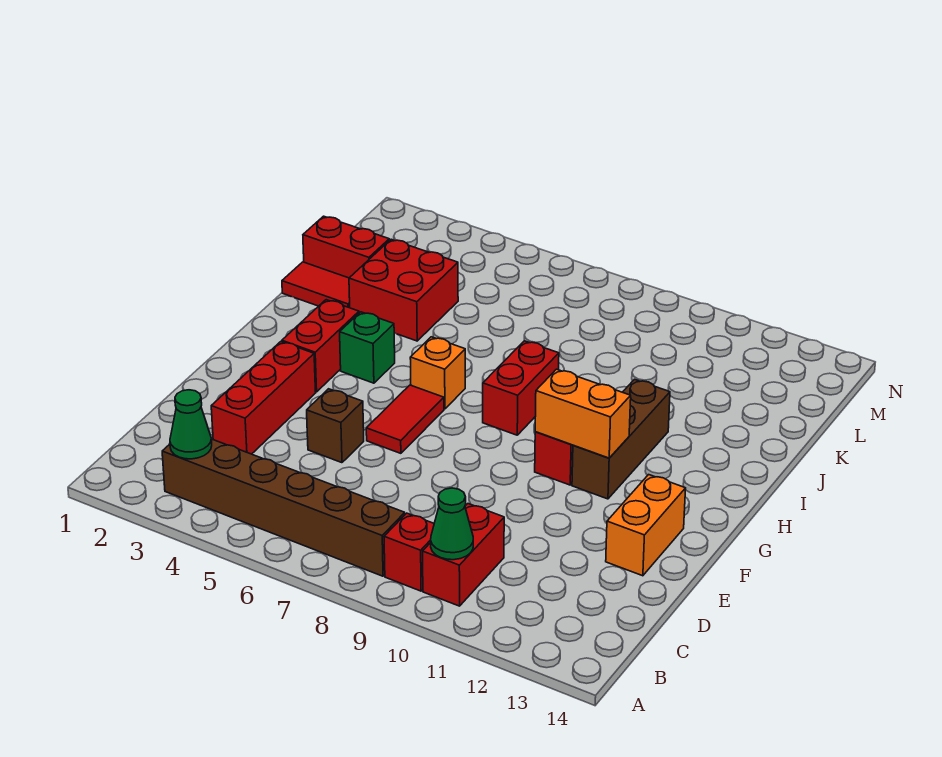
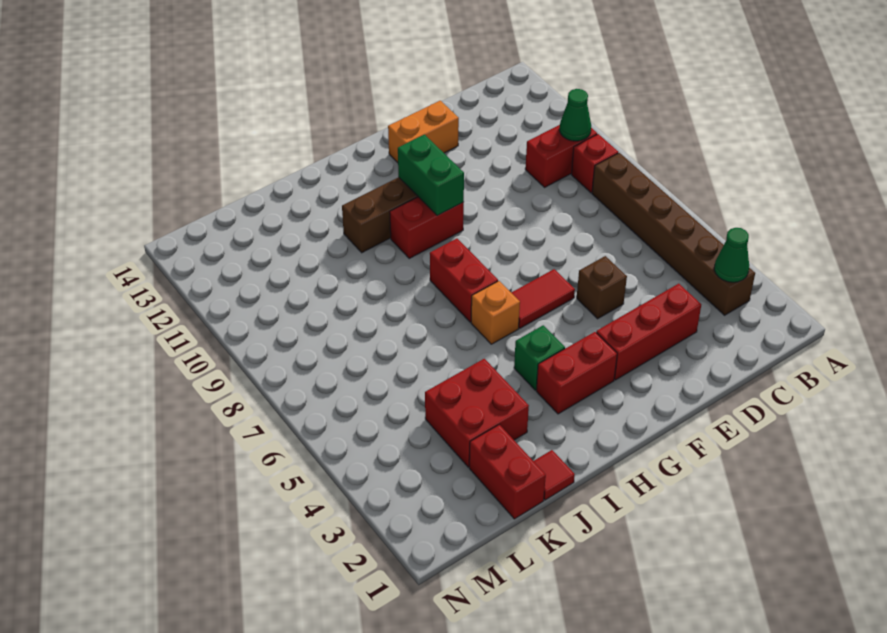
orange 1x2 brick [535,369,631,458] -> green 1x2 brick [398,134,464,216]
red 1x2 brick [483,341,559,435] -> red 1x2 brick turned to [430,238,498,322]
red 1x2 tile [282,262,350,308] -> red 1x1 tile [534,450,575,500]

